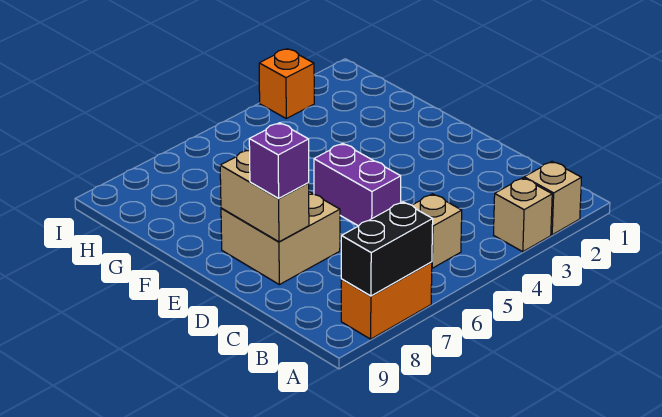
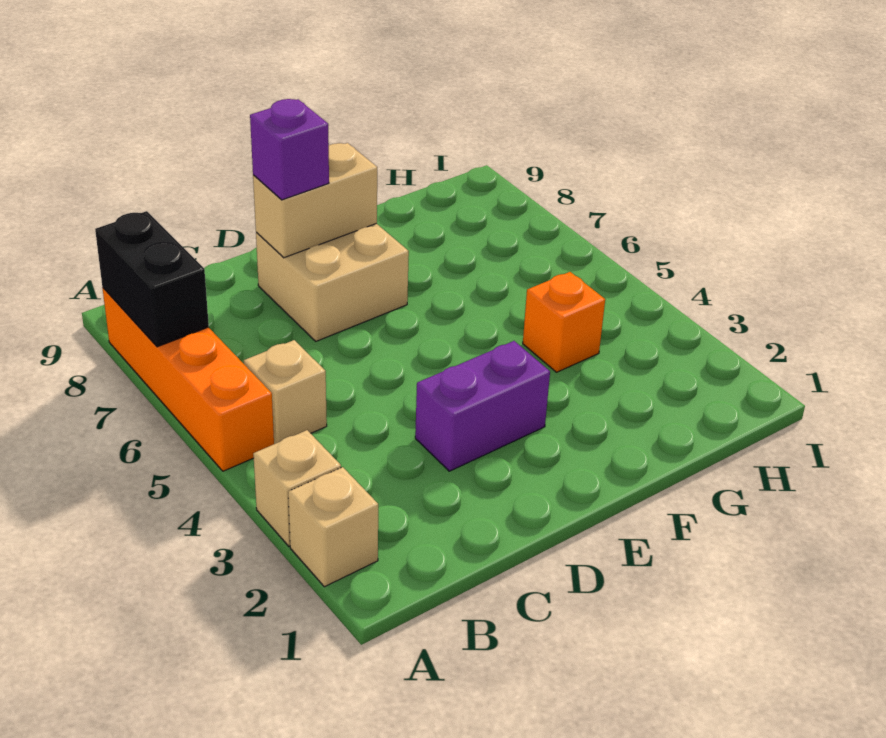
orange 1x2 brick [341,262,432,339] -> orange 1x4 brick [103,288,274,471]
purple 1x2 brick [314,143,401,226] -> purple 1x2 brick moved to [415,341,550,471]
orange 1x1 brick [259,49,314,118] -> orange 1x1 brick moved to [523,272,605,372]

